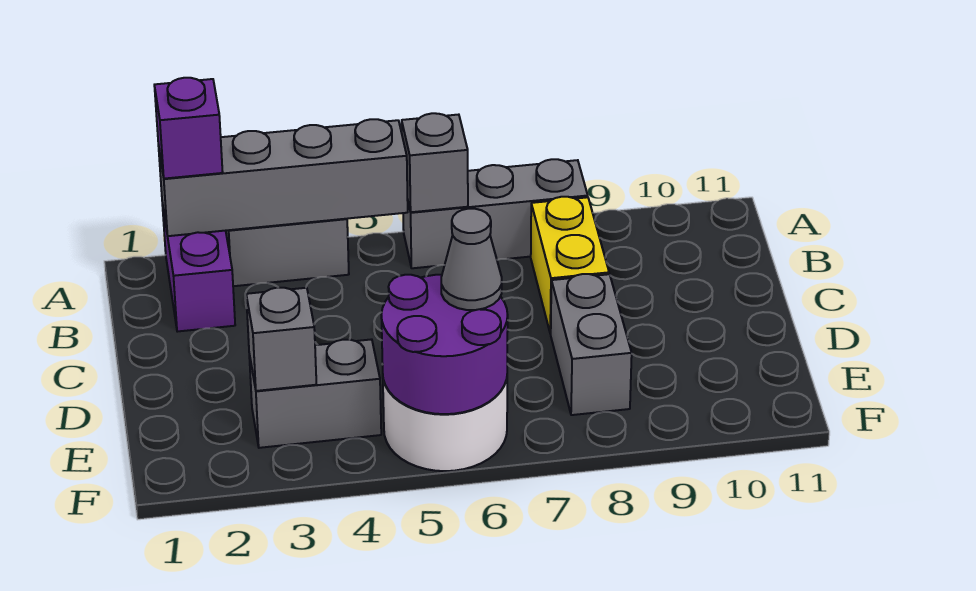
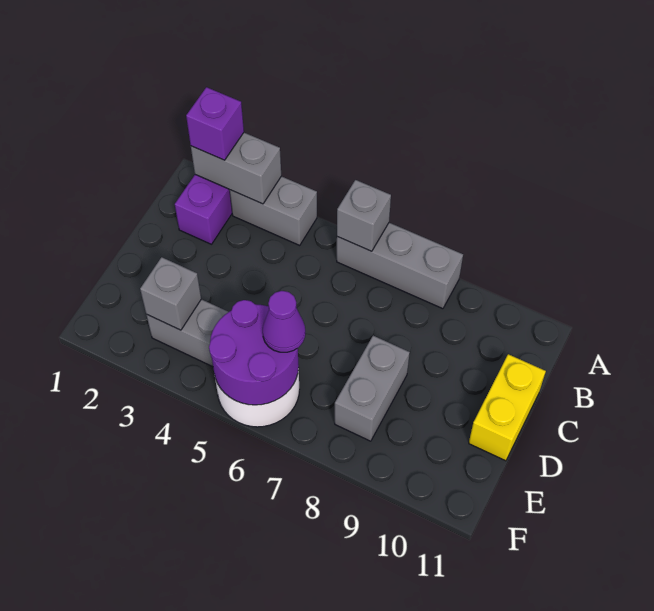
grey 1x4 brick [158,119,408,236] -> grey 1x2 brick [191,133,281,204]
yellow 1x2 brick [531,197,609,334] -> yellow 1x2 brick moved to [469,354,546,461]
grey 1x1 cone [441,209,502,310] -> purple 1x1 cone [263,291,305,352]

